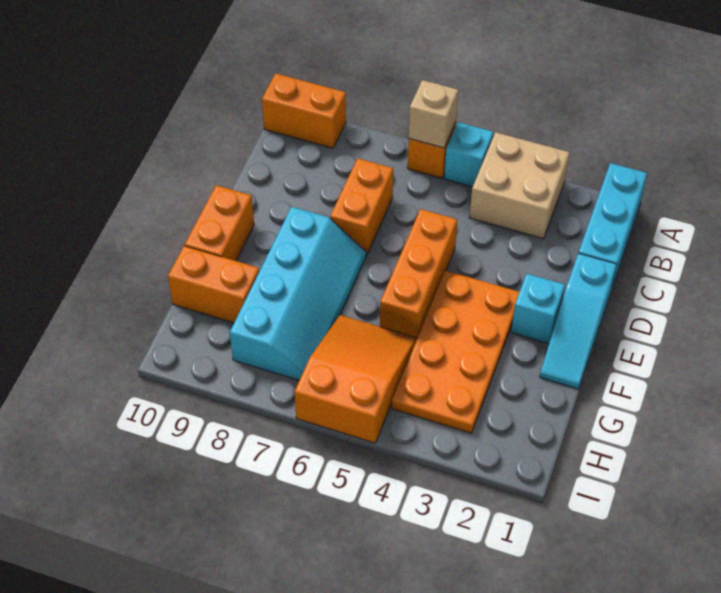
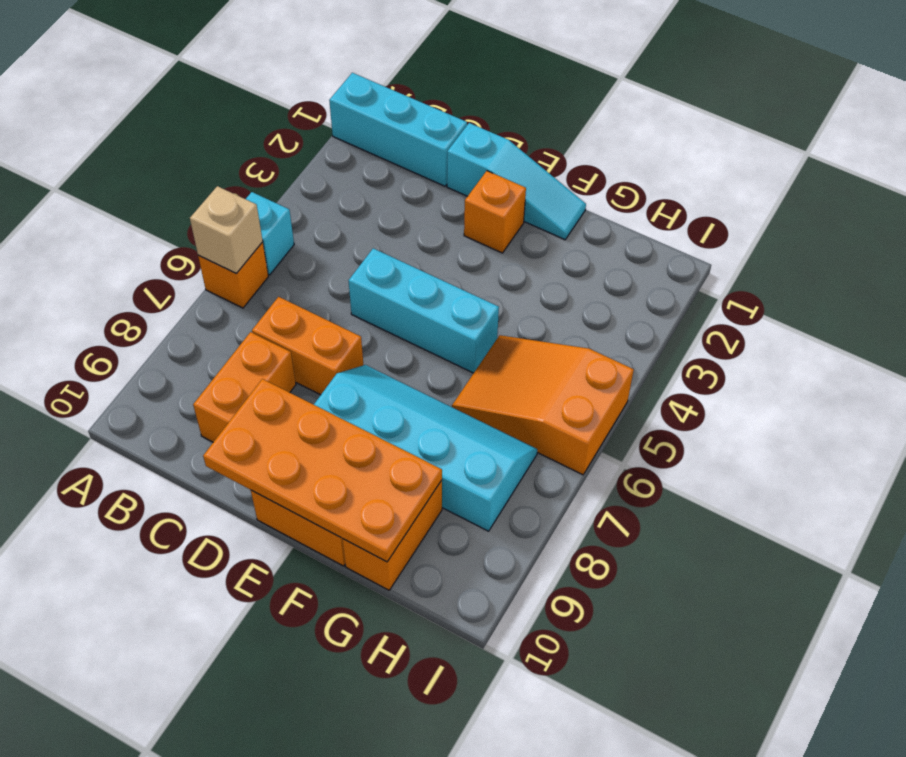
tan 2x2 brick [470,132,570,239] -> none
orange 1x2 brick [262,73,346,148] -> orange 1x2 brick moved to [193,332,296,442]
orange 1x3 brick [380,209,457,338] -> cyan 1x3 brick [349,248,499,373]
cyan 1x1 brick [511,274,565,344] -> orange 1x1 brick [464,171,526,253]
orange 2x4 plate [392,271,519,433] -> orange 2x4 plate moved to [203,379,442,562]

